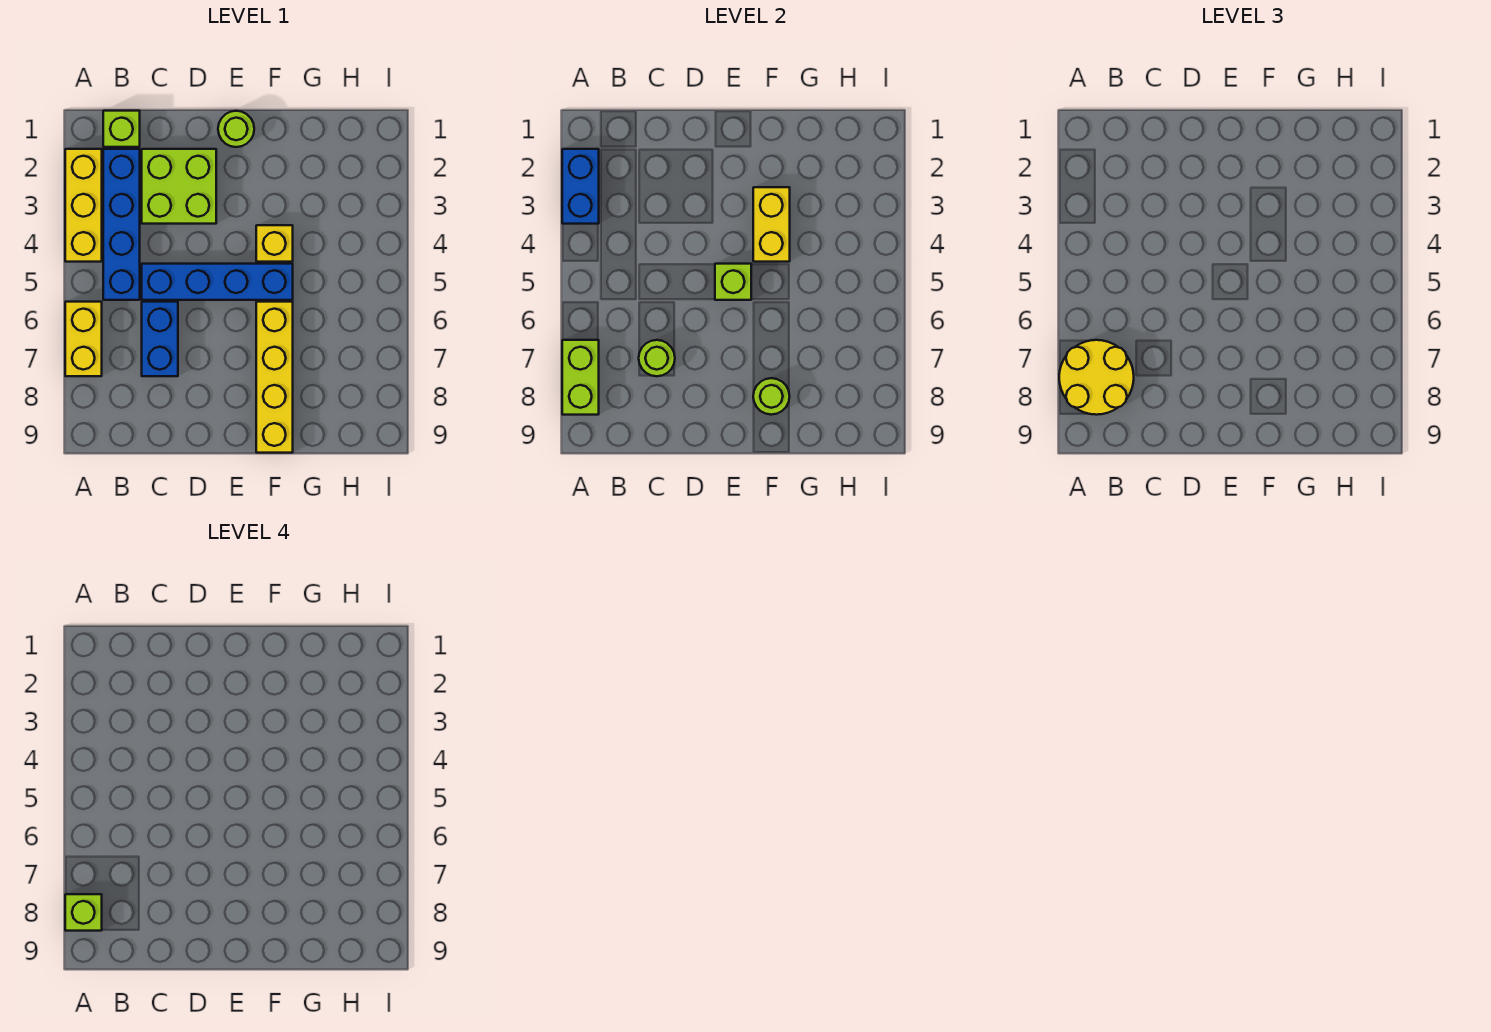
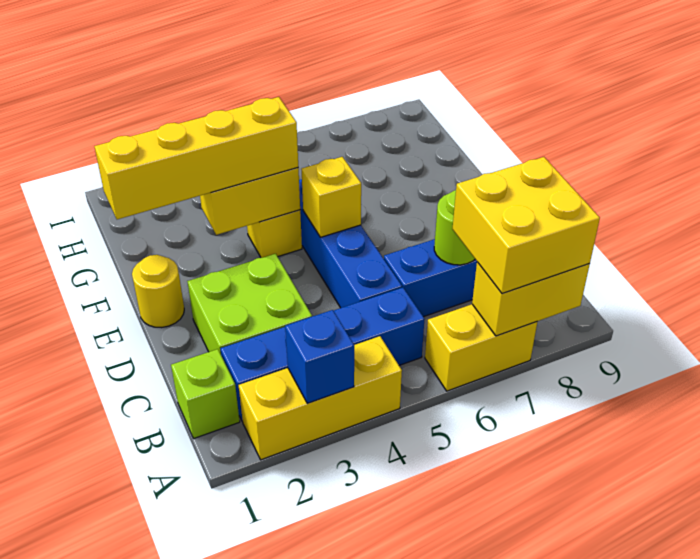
blue 1x2 brick [562,149,599,224] -> blue 1x1 brick [285,310,354,403]
lime 1x2 brick [562,340,599,415] -> yellow 1x2 brick [472,262,590,336]
yellow 2x2 round brick [1059,340,1134,415] -> yellow 2x2 brick [453,157,600,294]
lime 1x1 brick [65,894,102,931] -> none
lime 1x1 round brick [218,111,254,147] -> yellow 1x1 round brick [132,255,184,328]
lime 1x1 brick [715,264,751,300] -> yellow 1x1 brick [301,157,361,237]
yellow 1x4 brick [256,302,293,453] -> yellow 1x4 brick moved to [94,97,298,219]
lime 1x1 round brick [753,378,790,415] -> none

